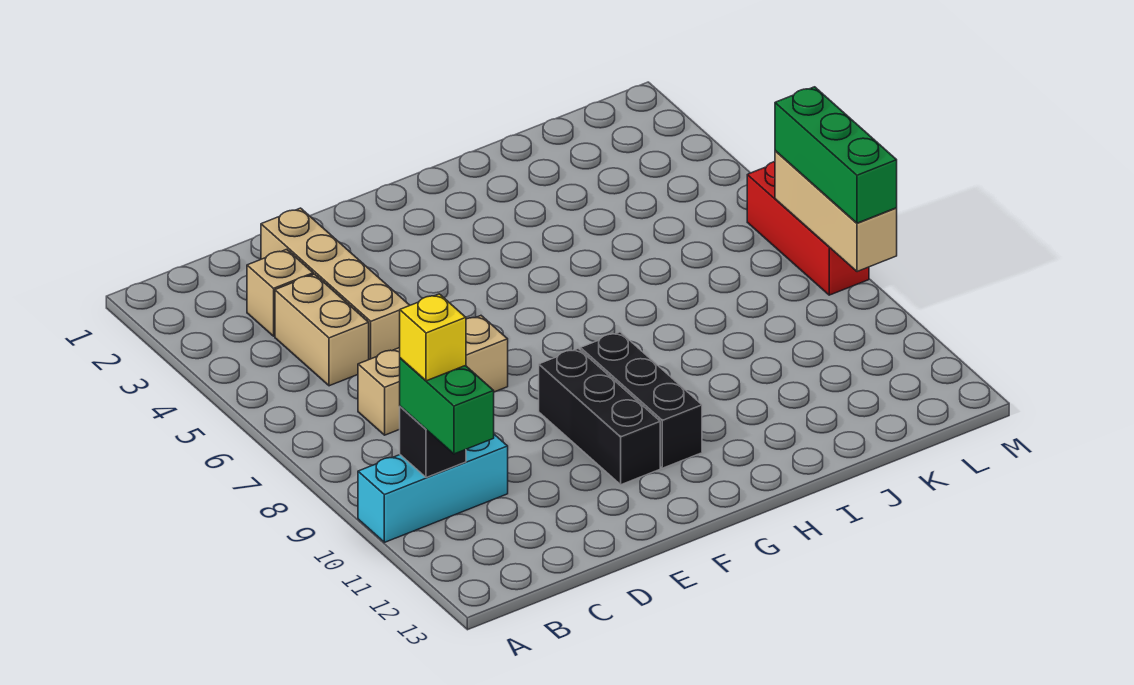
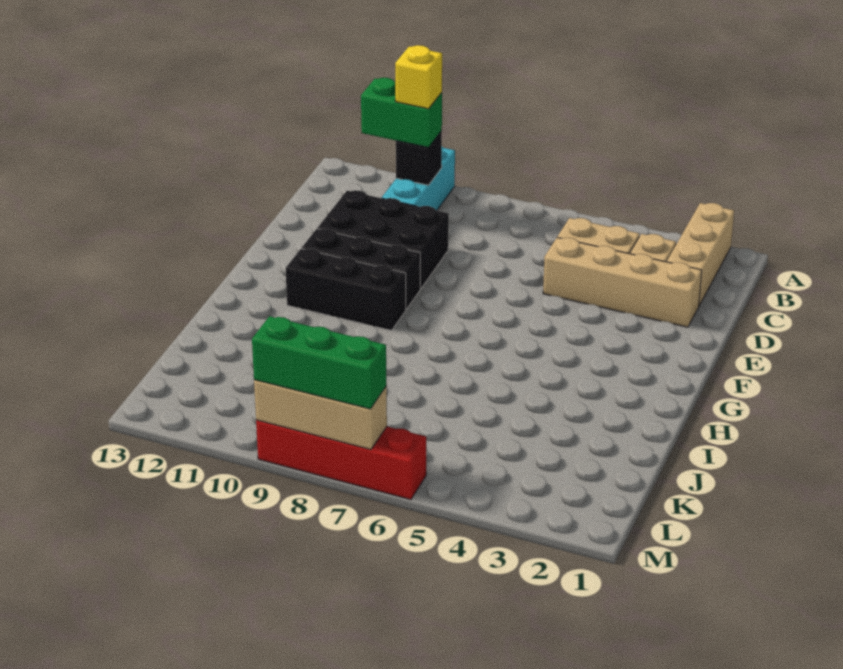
tan 1x3 brick [358,316,508,435] -> tan 1x3 brick moved to [667,203,734,305]
none -> black 2x3 brick [317,190,449,289]
red 1x3 brick [747,162,869,295] -> red 1x4 brick [256,420,426,500]

